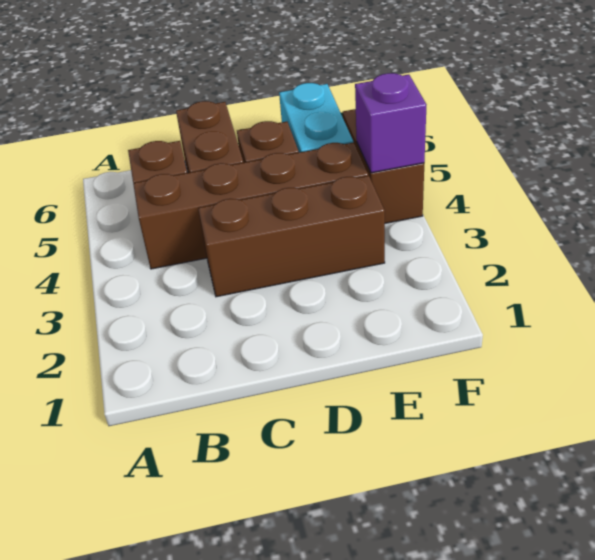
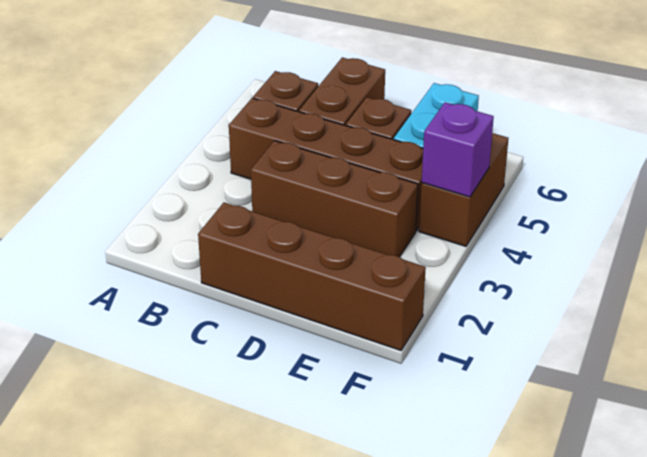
none -> brown 1x4 brick [198,203,426,351]

